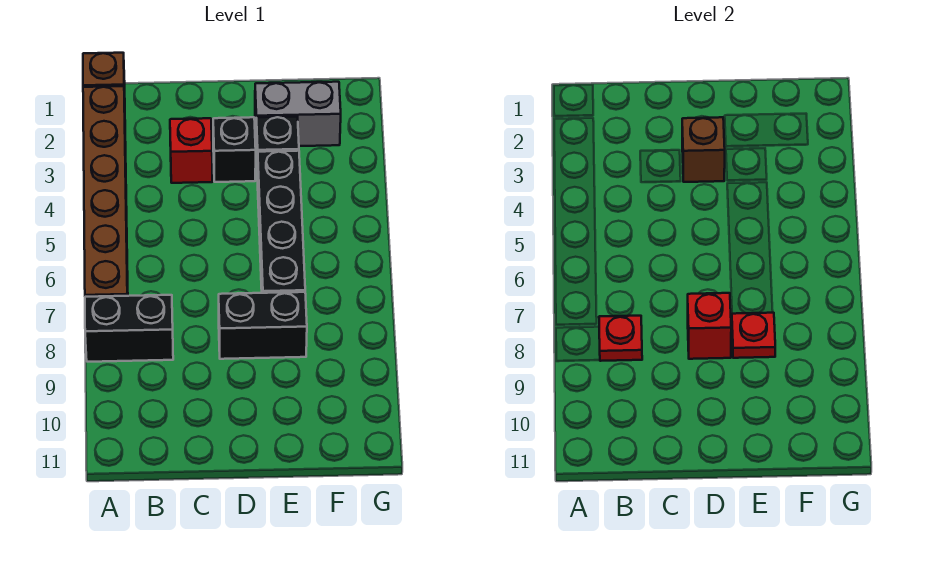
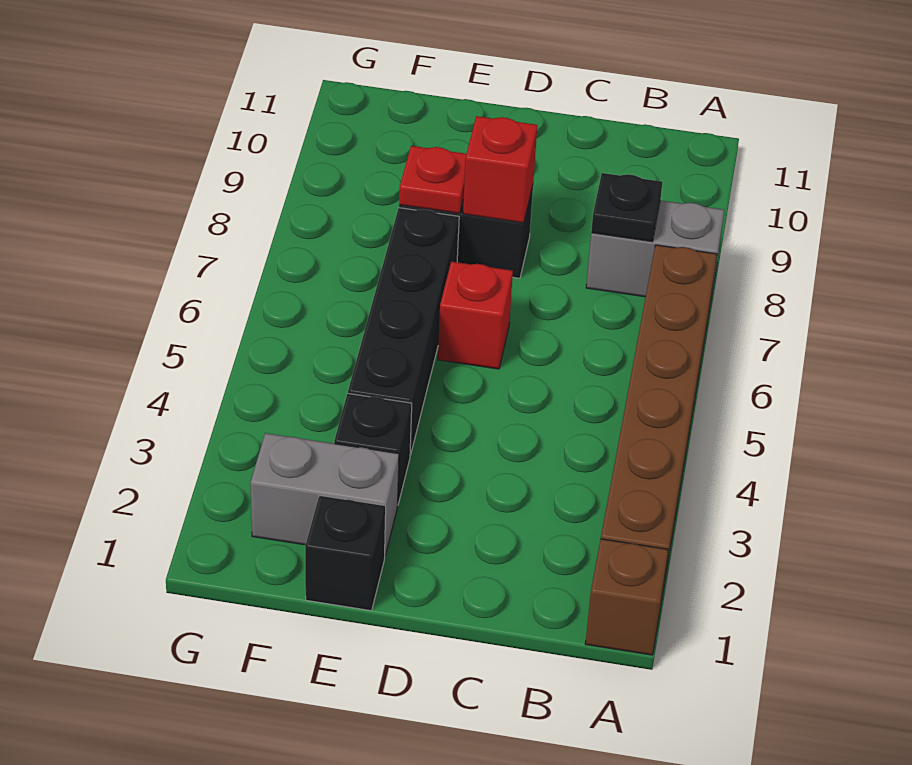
black 1x2 brick [85,295,173,362] -> grey 1x2 brick [586,200,724,297]
red 1x1 plate [599,316,642,361] -> black 1x1 plate [591,173,662,242]
red 1x1 brick [170,118,212,183] -> red 1x1 brick moved to [438,262,513,369]
black 1x1 brick [213,117,256,182] -> black 1x1 brick moved to [305,495,386,611]
brown 1x1 brick [682,117,725,182] -> none

